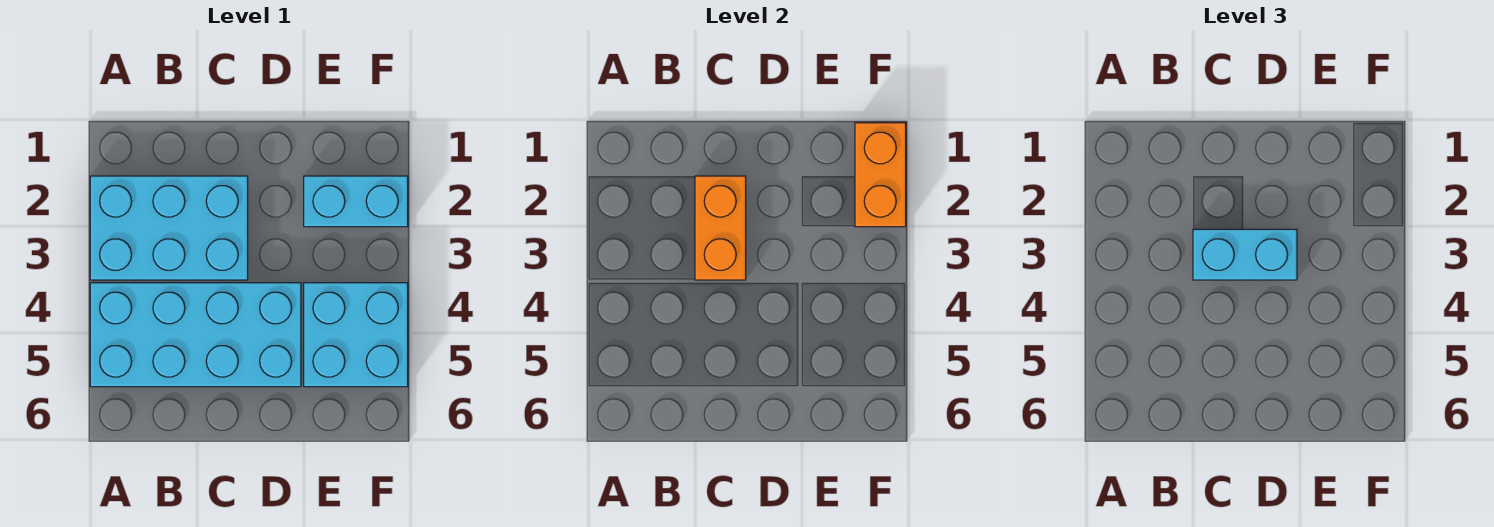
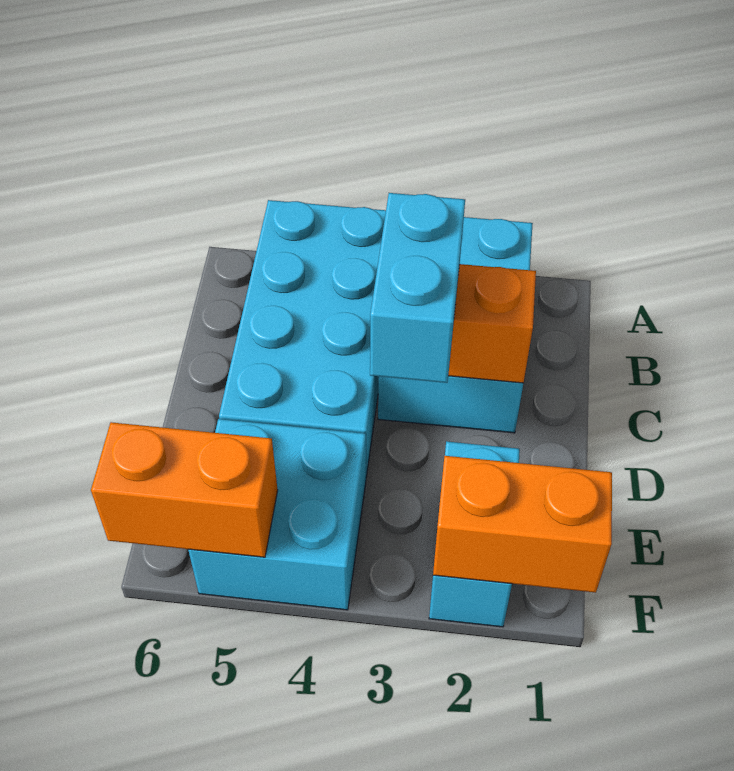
none -> orange 1x2 brick [91,422,278,557]

